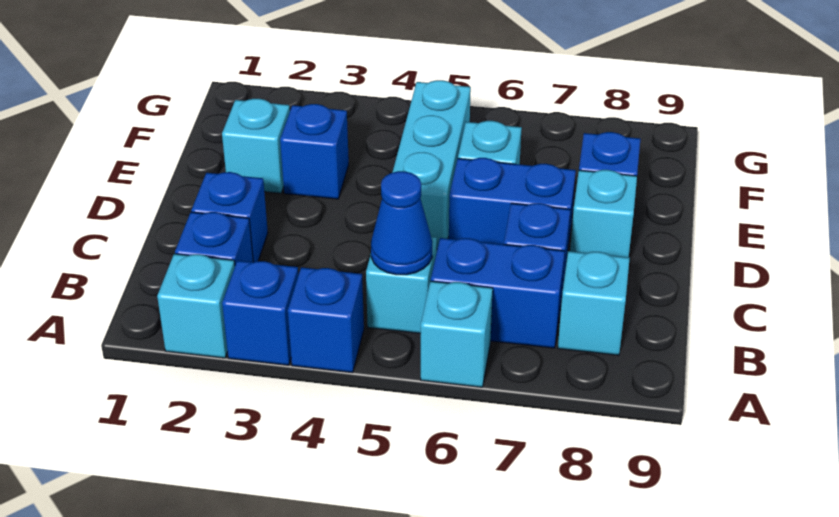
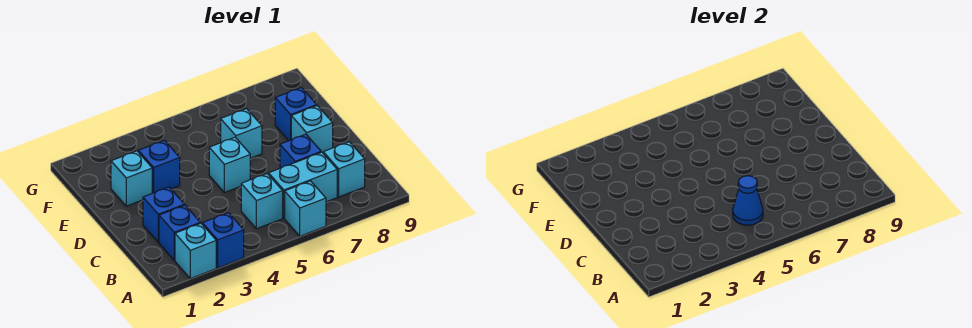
blue 1x1 brick [288,267,364,373] -> none
blue 1x2 brick [431,238,565,348] -> cyan 1x2 brick [269,152,337,218]
cyan 1x3 brick [392,80,471,249] -> cyan 1x1 brick [209,137,250,193]
blue 1x2 brick [449,158,576,260] -> none

